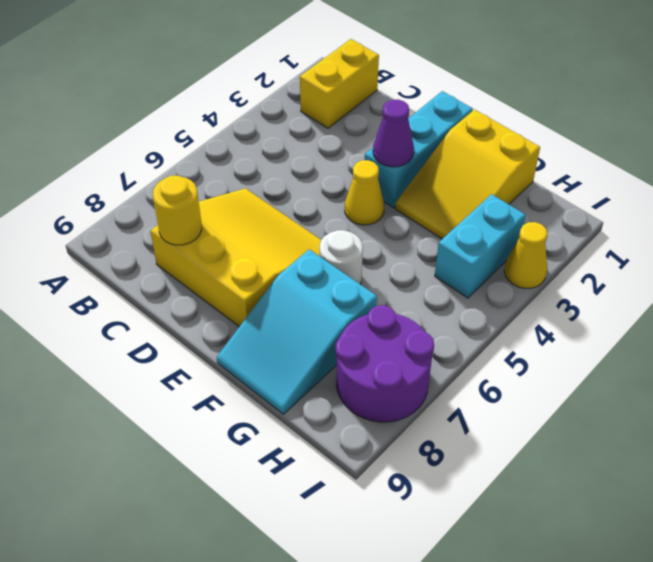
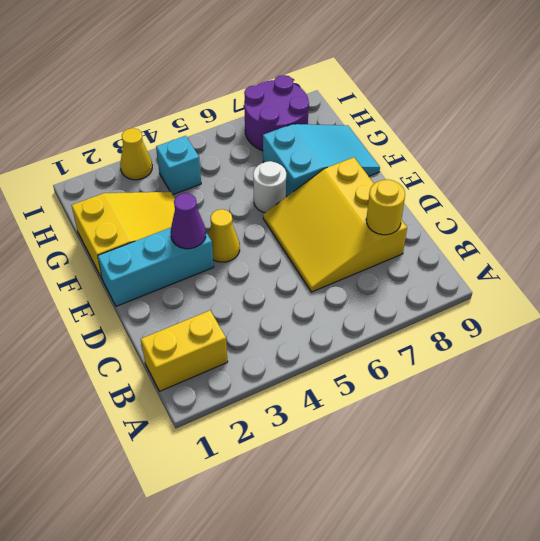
cyan 1x2 brick [435,194,526,298] -> cyan 1x1 brick [156,136,201,195]

